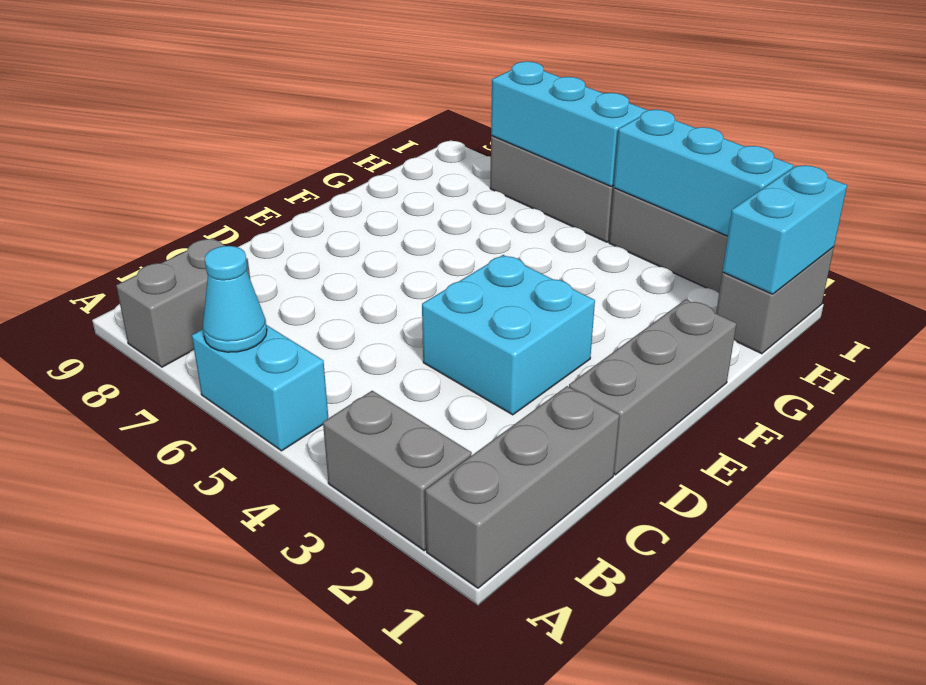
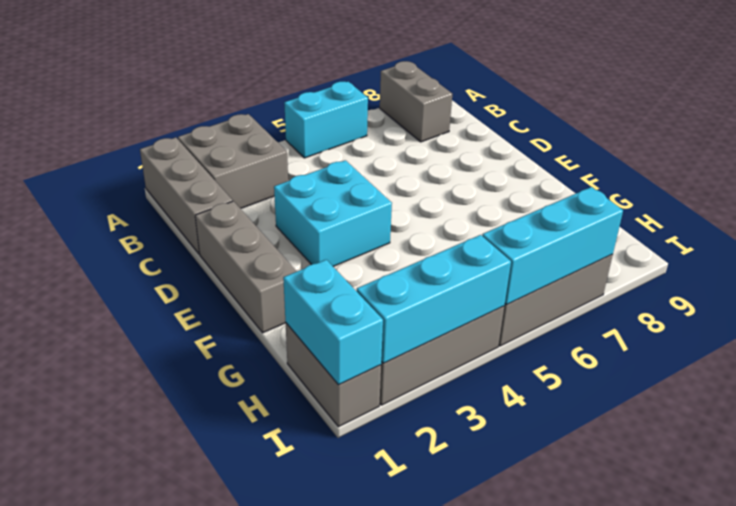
grey 1x2 brick [323,391,472,550] -> grey 2x2 brick [178,114,288,209]
cyan 1x1 cone [203,246,267,352] -> none

